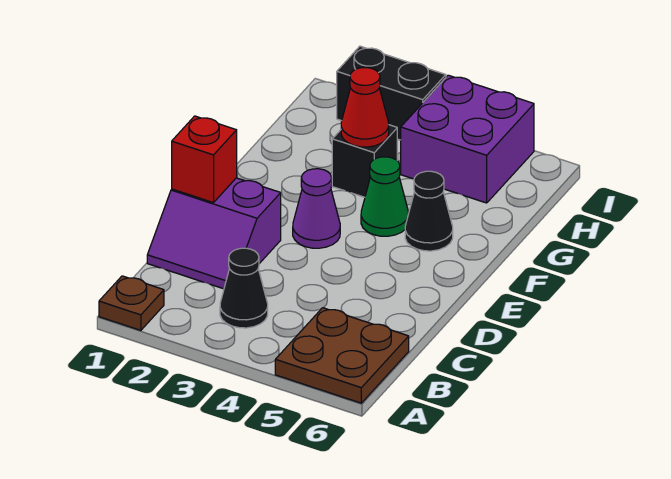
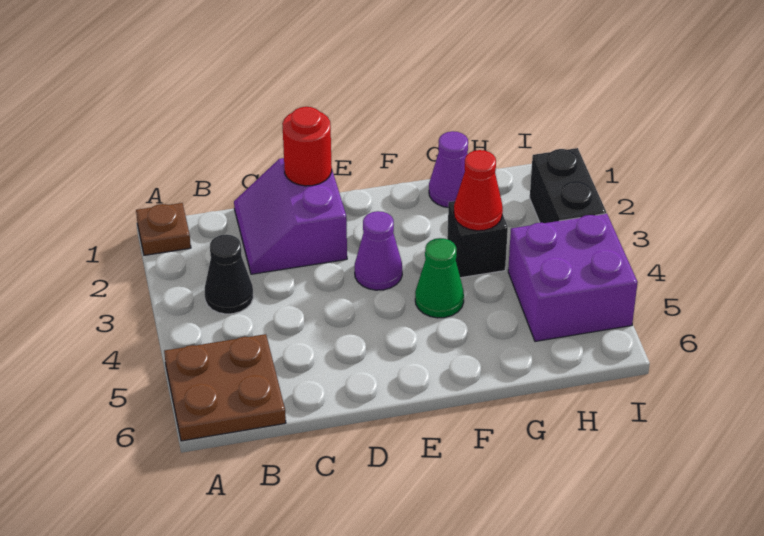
red 1x1 brick [172,116,237,203] -> red 1x1 round brick [282,107,332,186]
black 1x1 cone [405,171,453,251] -> none
none -> purple 1x1 cone [429,131,468,207]

